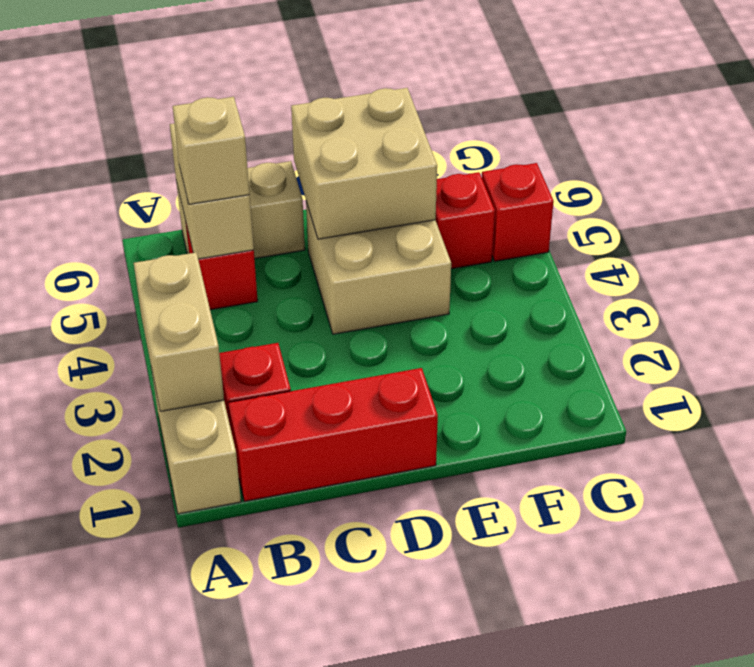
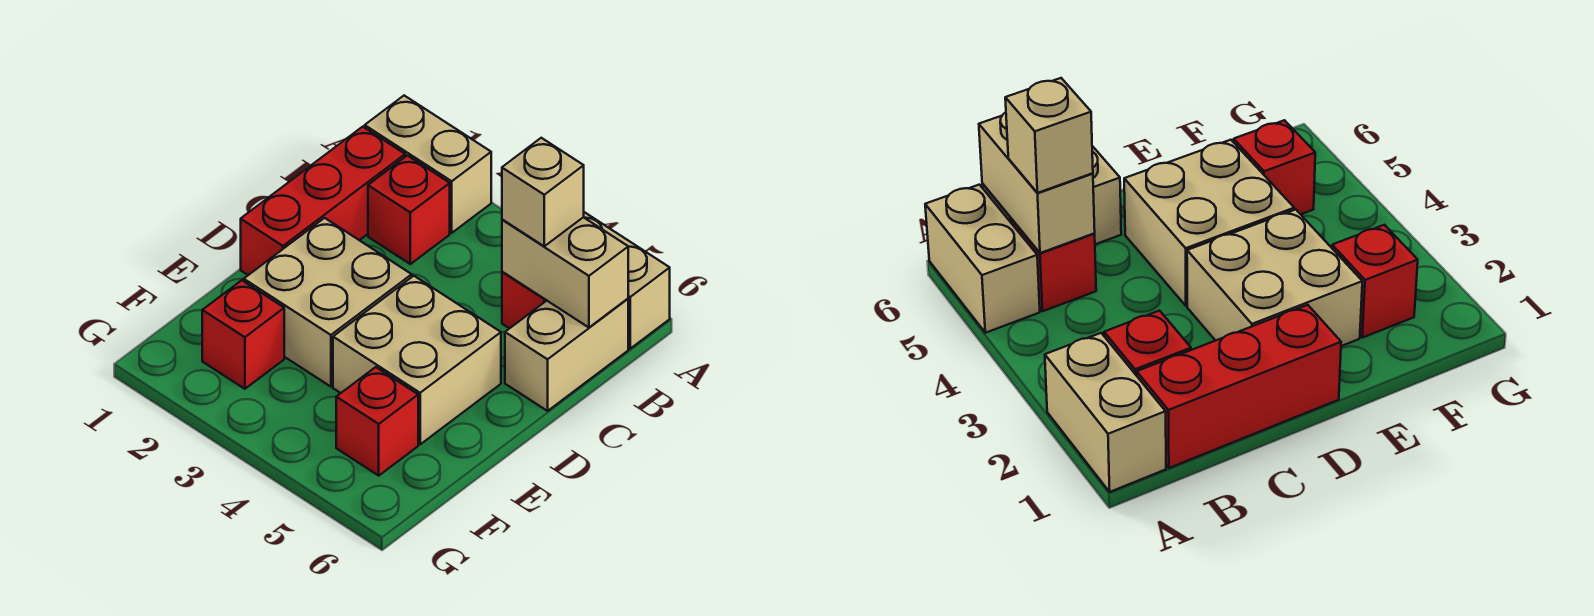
tan 1x2 brick [134,252,224,411] -> tan 1x2 brick moved to [584,212,670,348]
tan 2x2 brick [291,88,437,239] -> tan 2x2 brick moved to [244,218,412,387]
red 1x1 brick [482,163,554,261] -> red 1x1 brick moved to [202,280,284,389]

